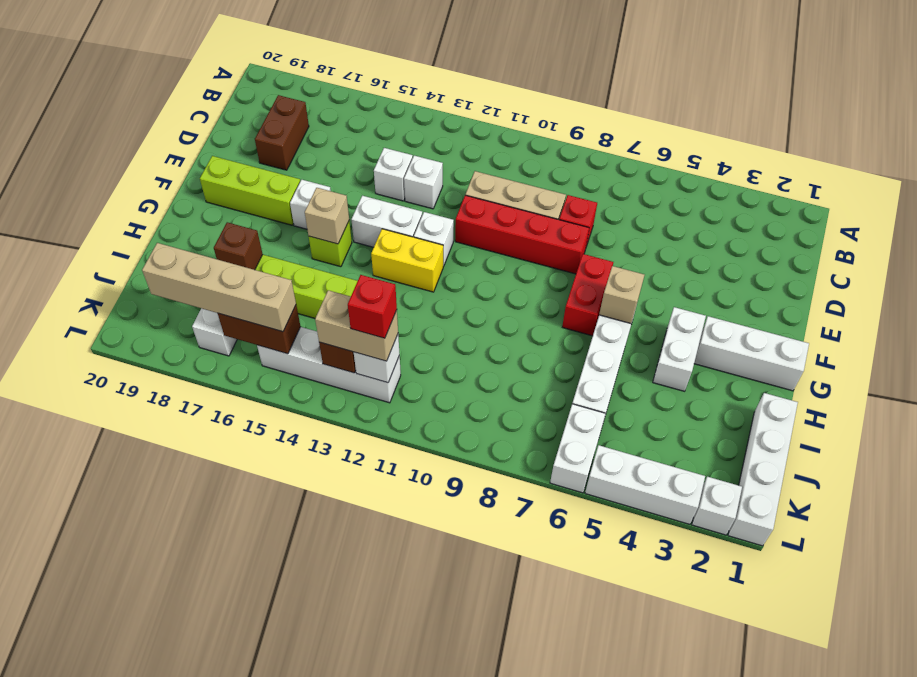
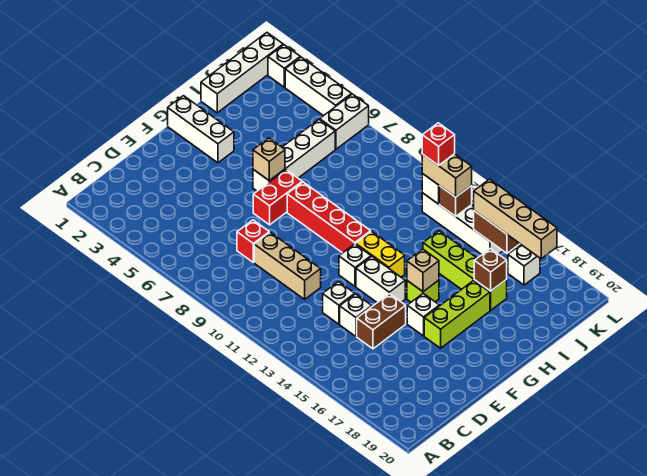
brown 1x2 brick [255,95,309,170] -> brown 1x2 brick moved to [357,294,406,349]
red 1x4 brick [455,195,589,274] -> red 1x4 brick moved to [287,182,371,253]
lime 1x3 brick [200,156,300,225] -> lime 1x3 brick turned to [424,280,490,348]
white 1x2 brick [653,307,706,391] -> none

